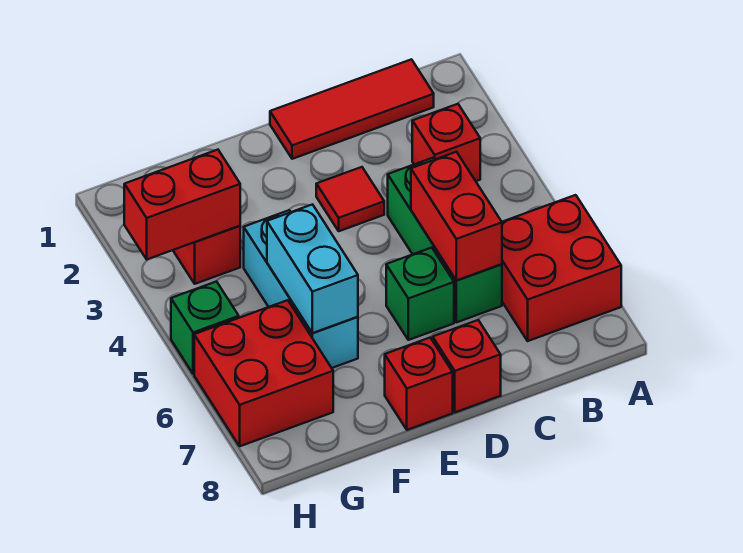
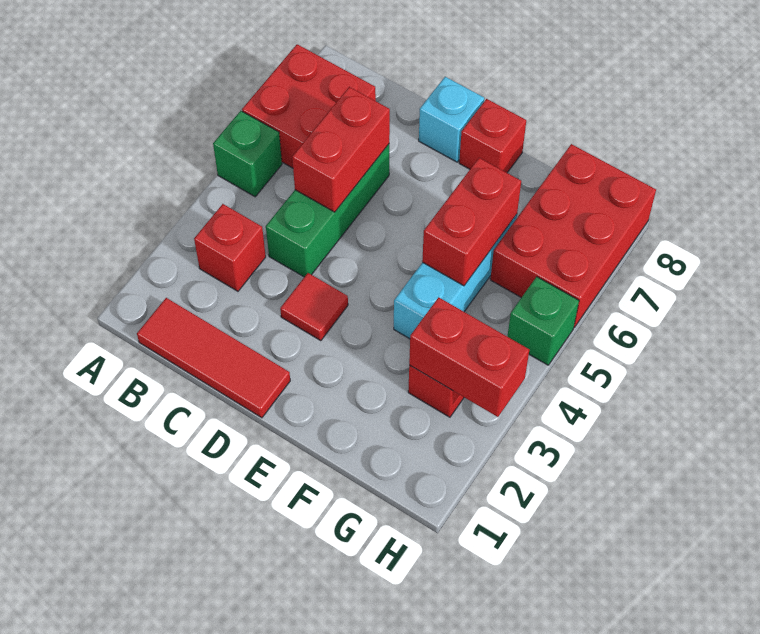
green 1x1 brick [386,248,454,340] -> green 1x1 brick moved to [213,111,282,197]
red 1x1 brick [433,320,501,412] -> cyan 1x1 brick [419,77,484,162]
cyan 1x2 brick [267,204,358,333] -> red 1x2 brick [422,158,521,286]
red 2x2 brick [194,300,333,446] -> red 2x3 brick [490,144,656,327]

